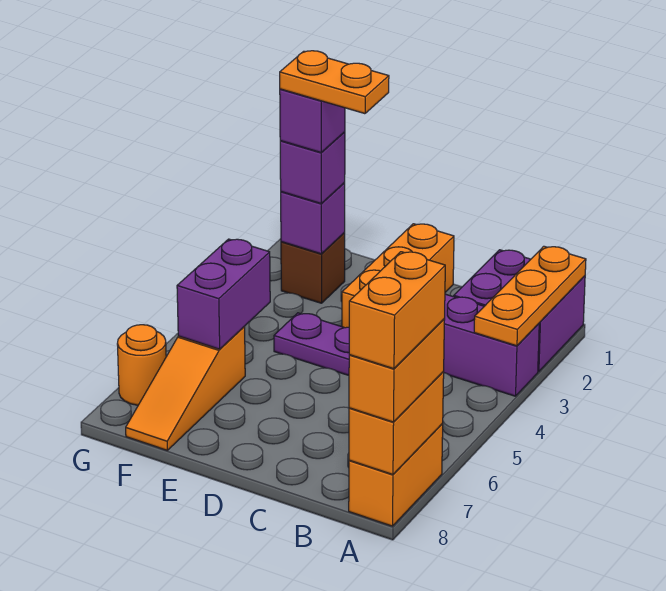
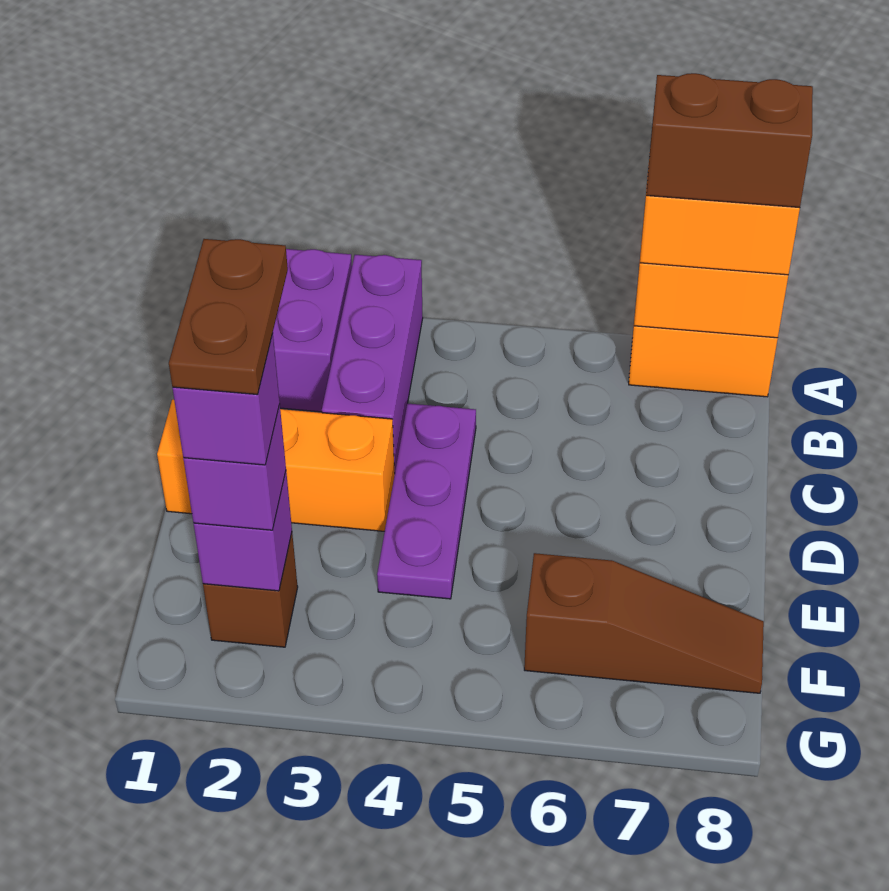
orange 1x3 plate [474,246,586,346] -> none
orange 1x2 brick [349,252,445,369] -> brown 1x2 brick [646,73,813,208]
orange 1x2 plate [280,51,389,114] -> brown 1x2 plate [169,239,288,395]
purple 1x2 brick [177,239,270,349] -> none
orange 1x3 slope [126,327,245,450] -> brown 1x3 slope [524,553,764,693]
orange 1x1 round brick [117,325,166,405] -> none

